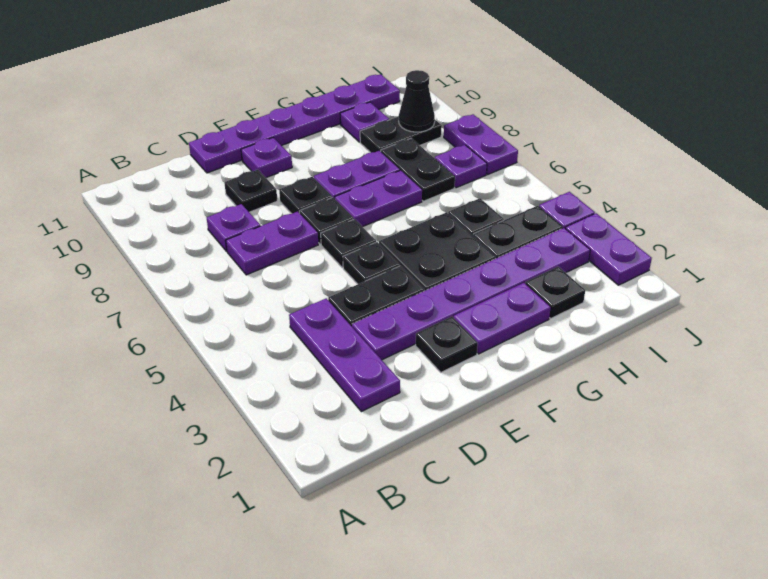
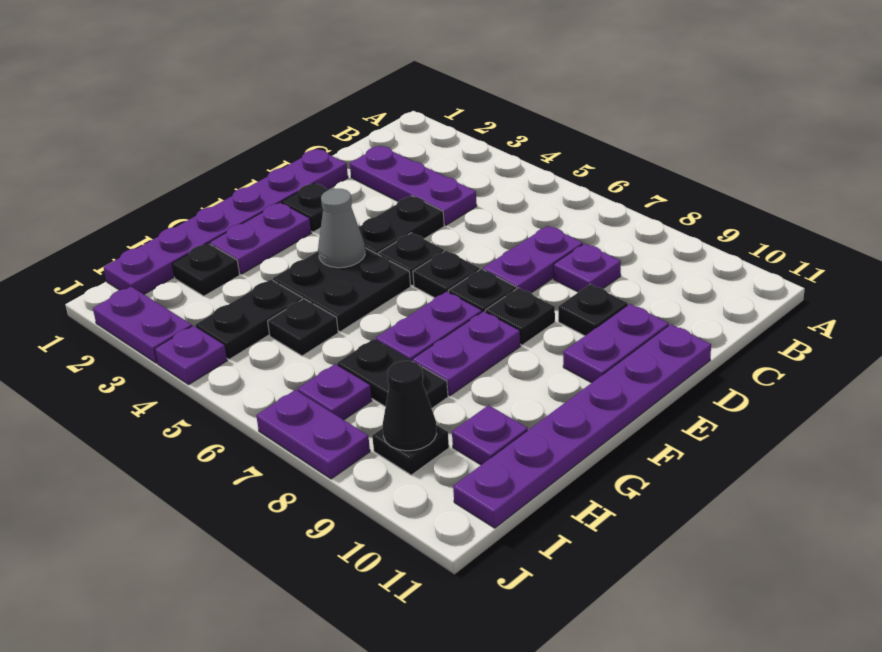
purple 1x6 plate [352,228,590,360] -> purple 1x6 plate moved to [104,149,348,294]
purple 1x1 plate [241,138,292,178] -> purple 1x2 plate [563,304,669,383]
none -> grey 1x1 cone [318,189,365,268]
black 1x2 plate [360,117,442,153] -> black 1x1 plate [372,425,449,475]

